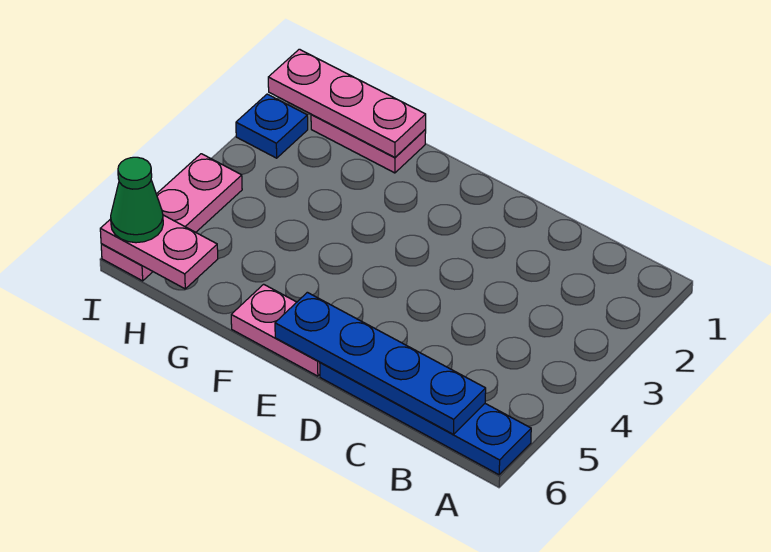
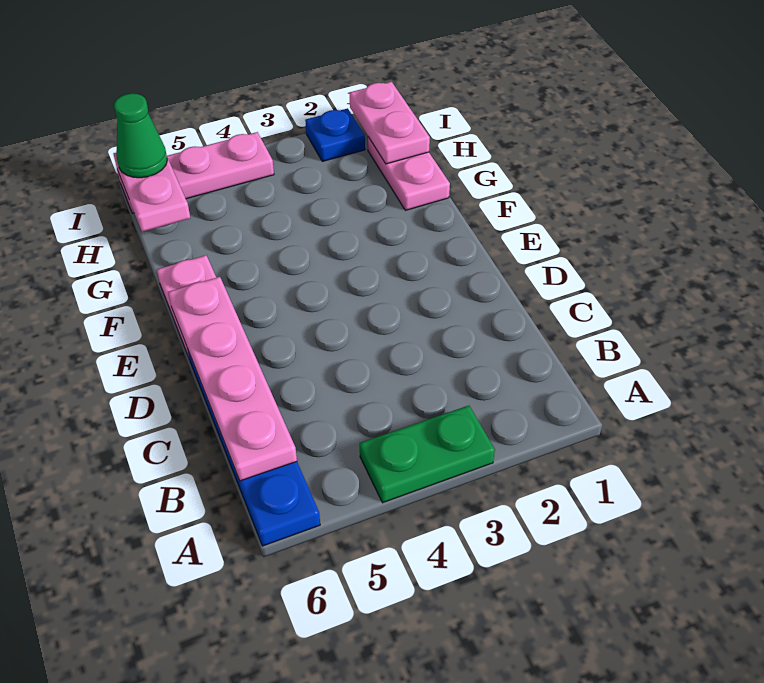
none -> green 1x2 plate [360,406,495,503]
blue 1x4 plate [275,292,486,434] -> pink 1x4 plate [168,277,297,481]
pink 1x3 plate [268,49,426,157] -> pink 1x2 plate [350,82,430,164]

